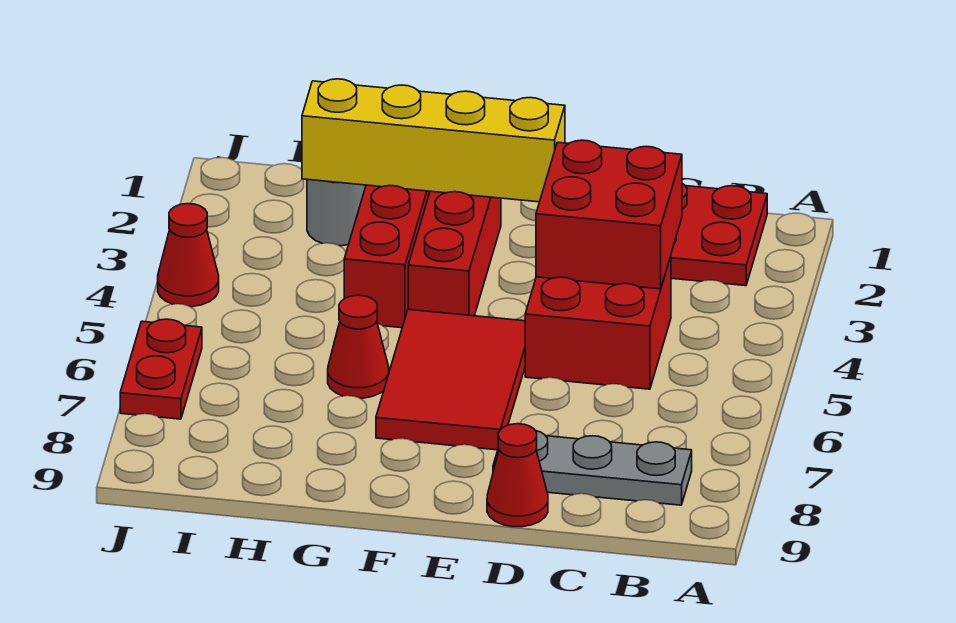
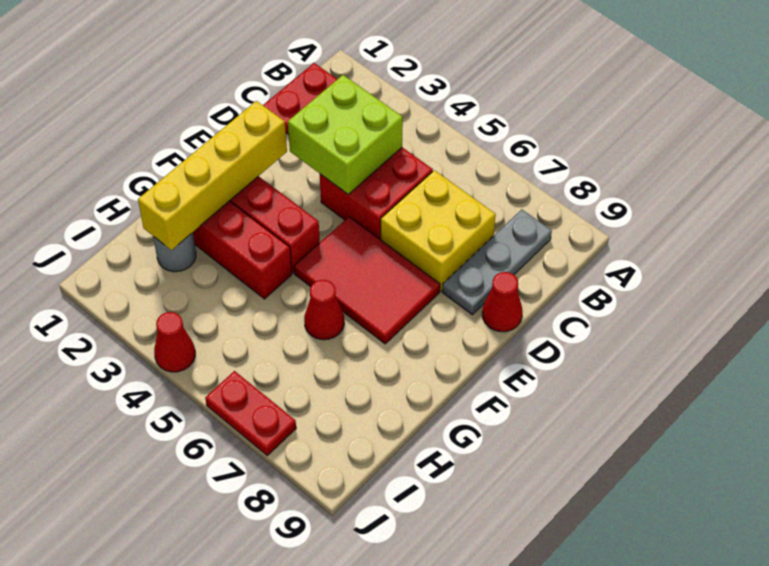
red 2x2 brick [536,140,682,289] -> lime 2x2 brick [288,75,403,194]
none -> yellow 2x2 brick [381,170,496,291]

